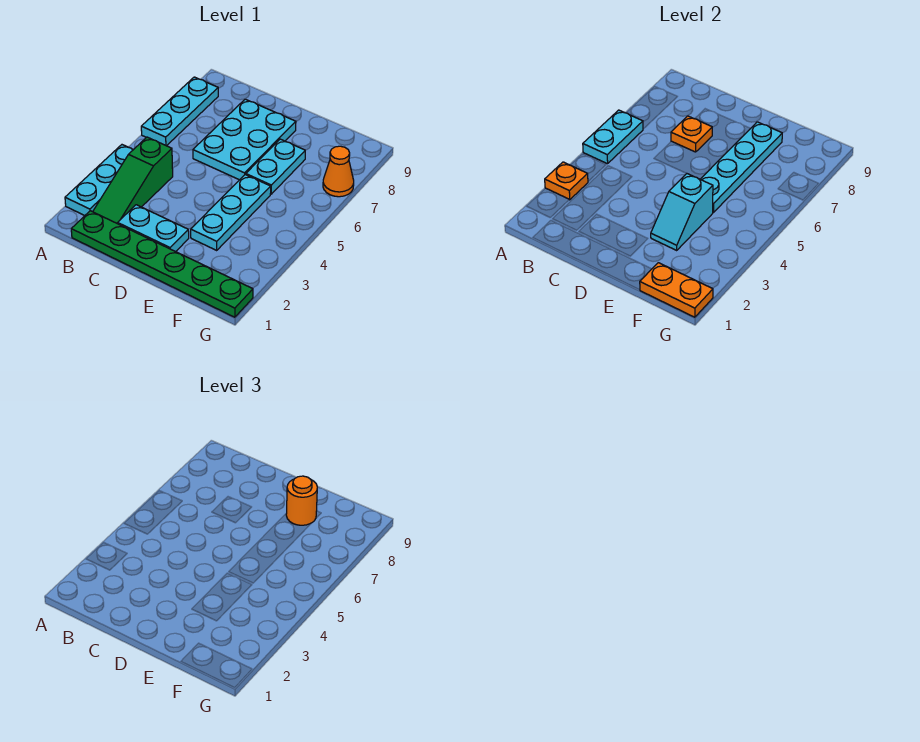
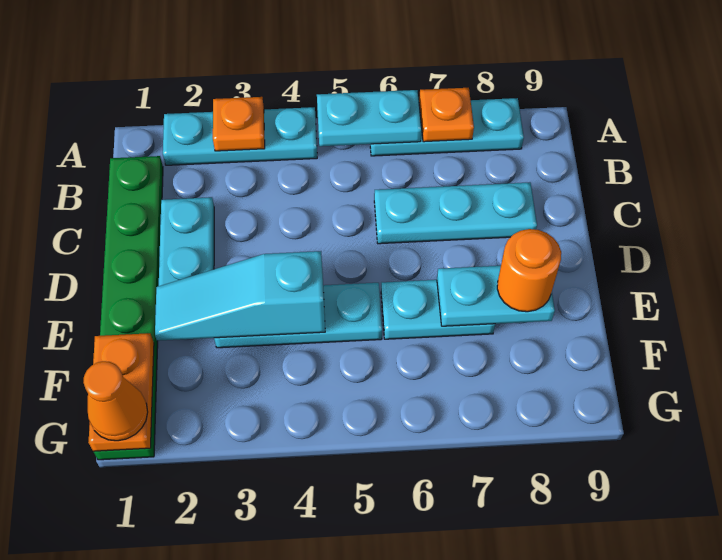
green 1x3 slope [93,137,173,224] -> none
cyan 2x3 plate [193,99,296,180] -> cyan 1x3 plate [374,182,537,244]
orange 1x1 plate [671,116,712,152] -> orange 1x1 plate moved to [419,88,474,142]
cyan 1x2 slope [651,173,713,250] -> cyan 1x3 slope [155,251,325,341]
cyan 1x4 plate [700,122,782,212] -> cyan 1x2 plate [437,266,555,326]
orange 1x1 cone [323,146,354,197] -> orange 1x1 cone moved to [84,361,148,441]

